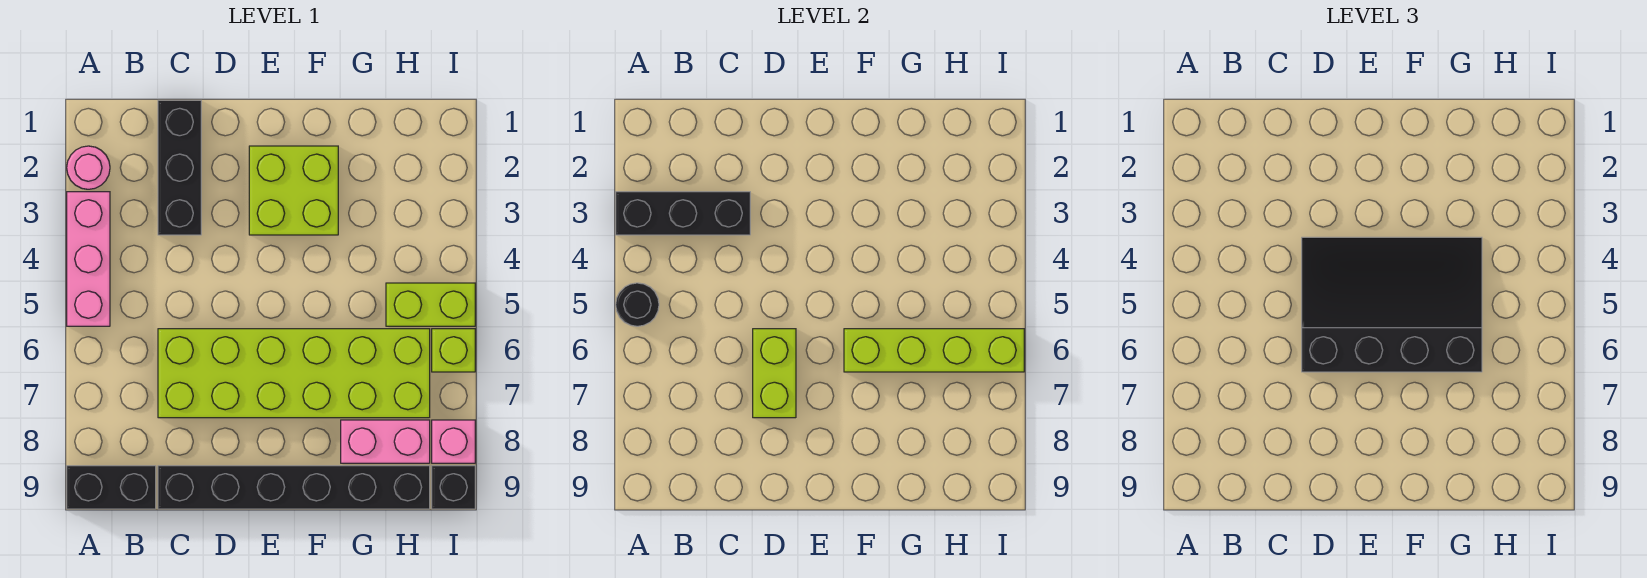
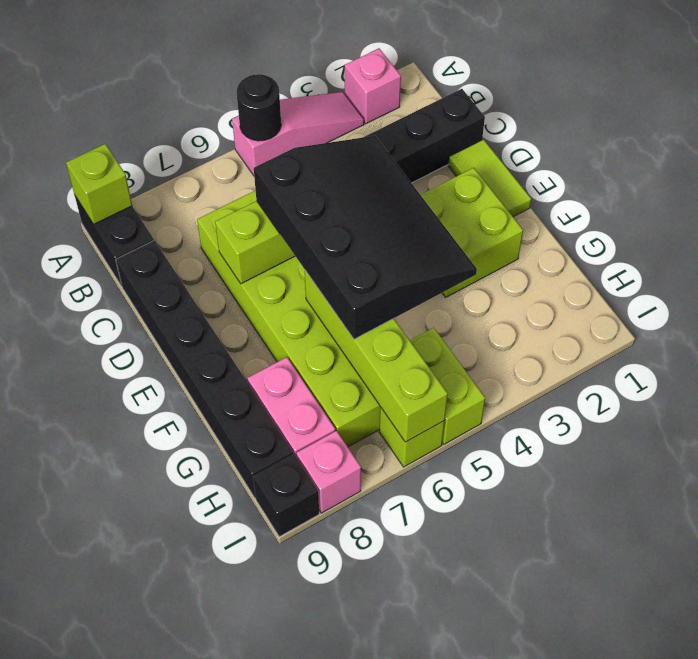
pink 1x1 round brick [67,146,110,189] -> pink 1x1 brick [345,49,401,124]
pink 1x3 brick [67,192,110,326] -> pink 1x3 slope [232,92,364,176]
black 1x3 brick [616,192,750,235] -> none
none -> lime 1x1 brick [66,144,132,224]
none -> lime 1x2 tile [448,139,531,217]

